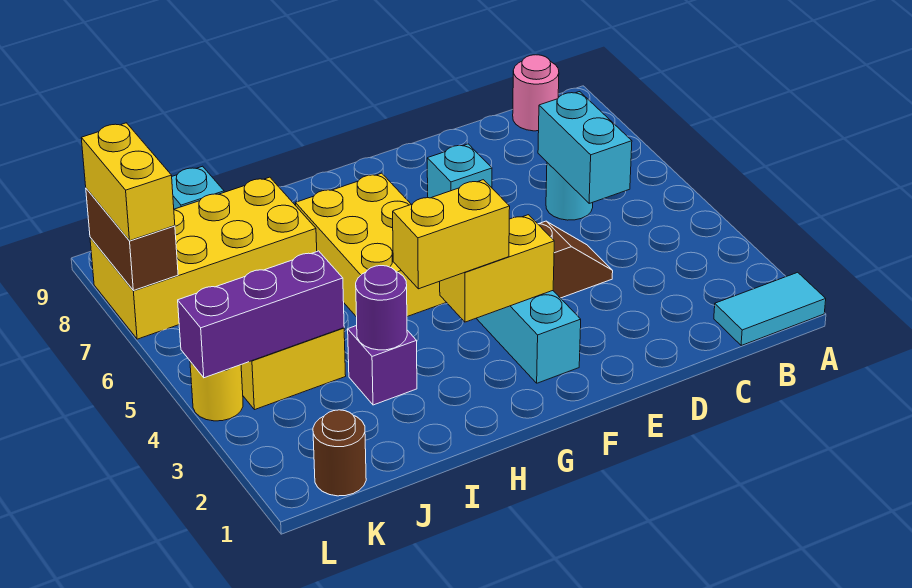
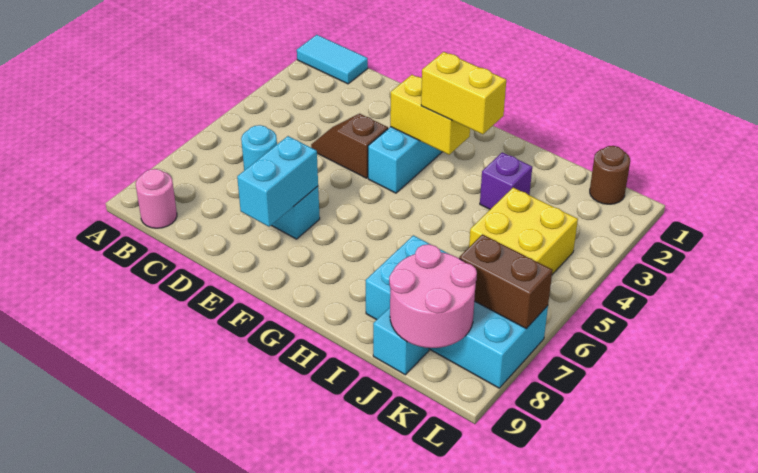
cyan 1x2 brick [538,92,632,203] -> cyan 1x2 brick moved to [237,136,318,227]
yellow 2x3 brick [296,173,446,317] -> none
purple 1x1 round brick [356,266,407,350] -> none
yellow 2x4 brick [90,177,317,339] -> cyan 2x4 brick [366,235,548,388]
purple 1x3 brick [178,251,344,378] -> none
none -> pink 2x2 round brick [389,244,477,348]
yellow 1x1 round brick [190,361,243,421] -> none
brown 1x2 brick [86,188,178,291] -> brown 1x2 brick turned to [459,234,552,329]
yellow 1x2 brick [81,123,175,241] -> none

